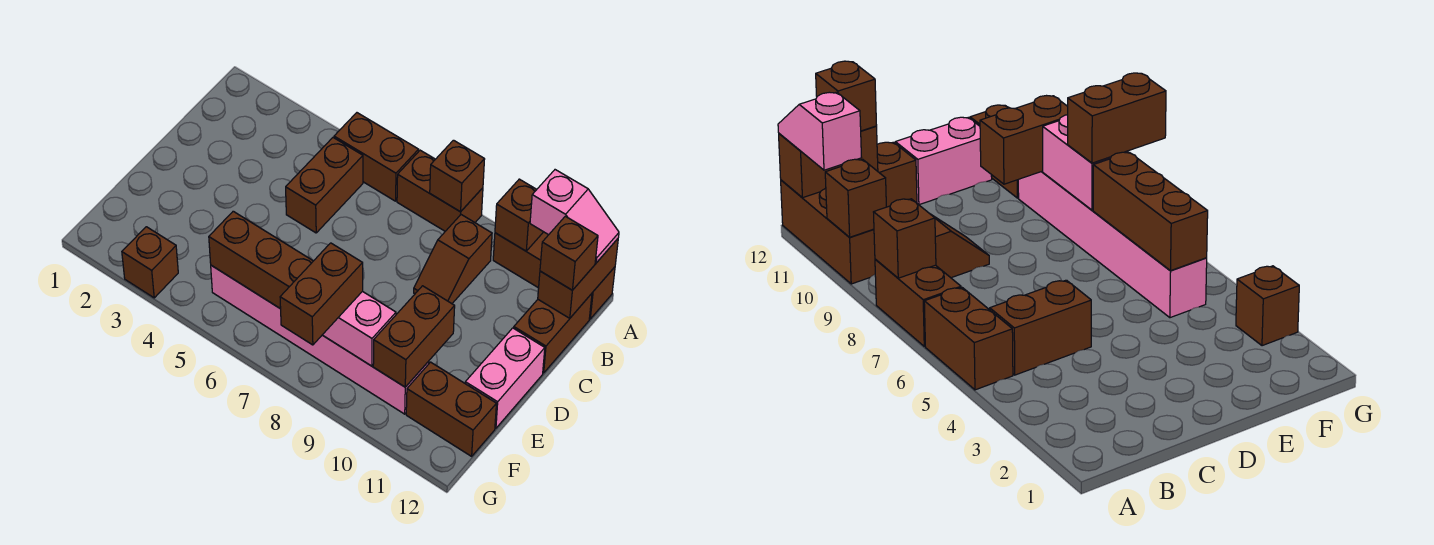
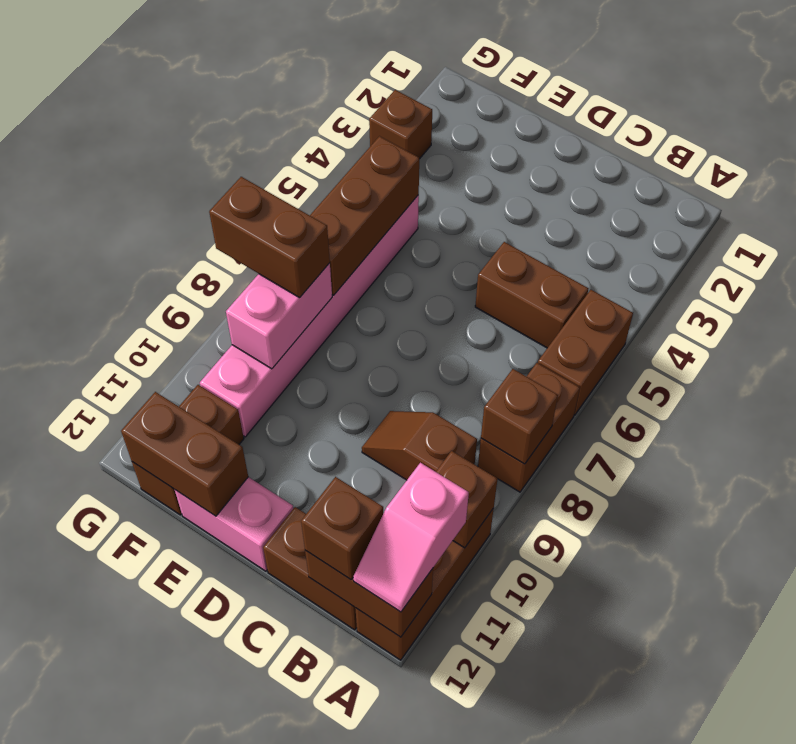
brown 1x2 brick [373,286,455,387] -> brown 1x2 brick moved to [121,392,248,516]

